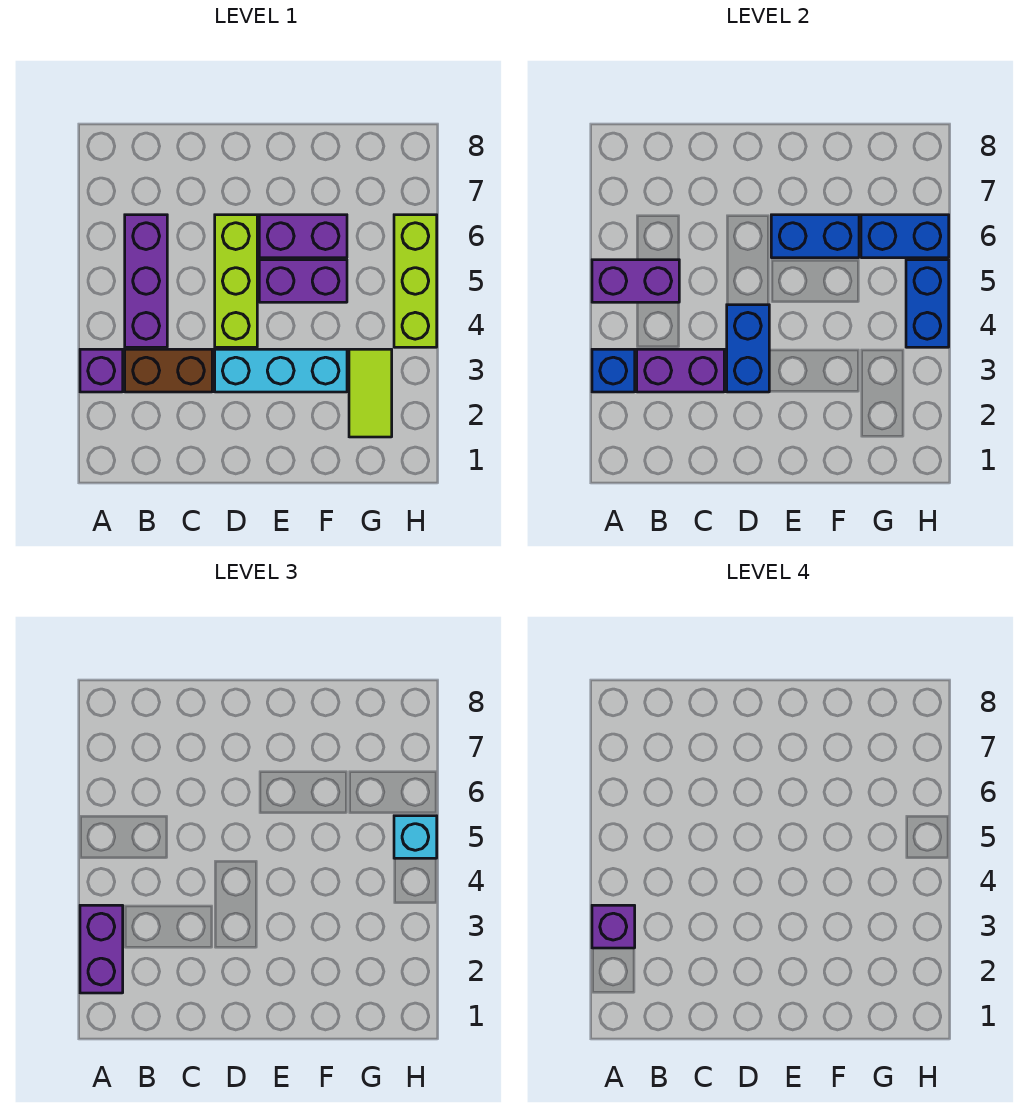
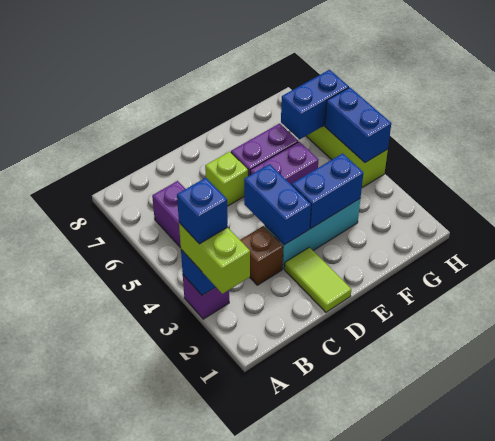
purple 1x2 brick [80,905,123,993] -> lime 1x2 brick [179,223,250,294]
purple 1x1 brick [592,905,635,948] -> blue 1x1 brick [177,178,228,244]
purple 1x2 brick [592,260,679,302] -> none
brown 1x2 brick [125,349,212,392] -> brown 1x1 brick [240,226,283,285]
purple 1x2 brick [637,349,724,392] -> none
lime 1x3 brick [215,215,257,347] -> lime 1x1 brick [205,152,248,206]
blue 1x2 brick [771,215,859,258] -> blue 1x2 brick moved to [292,154,363,228]
lime 1x2 tile [349,349,392,437] -> lime 1x2 tile moved to [285,247,351,312]
cyan 1x1 brick [394,816,437,858] -> none

